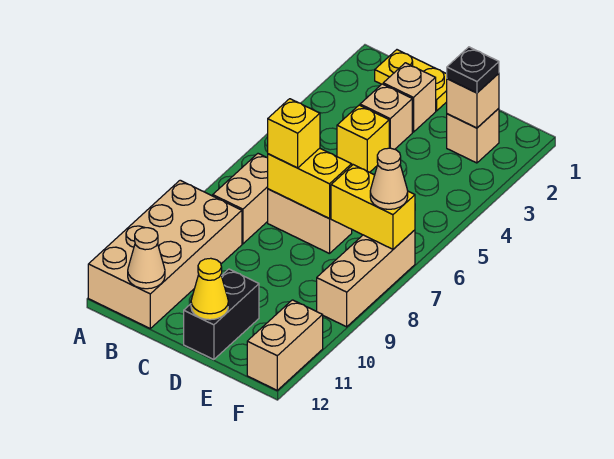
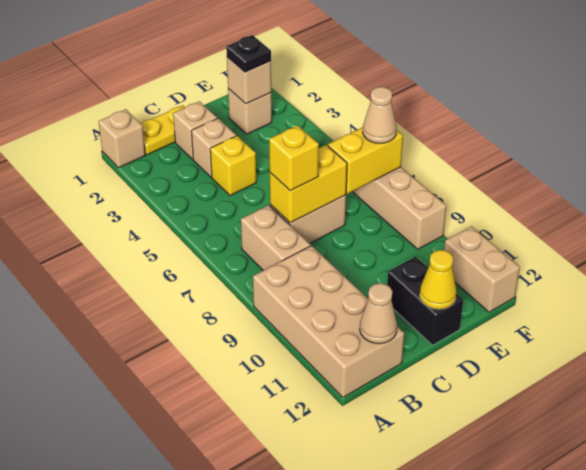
none -> tan 1x1 brick [99,109,145,168]

